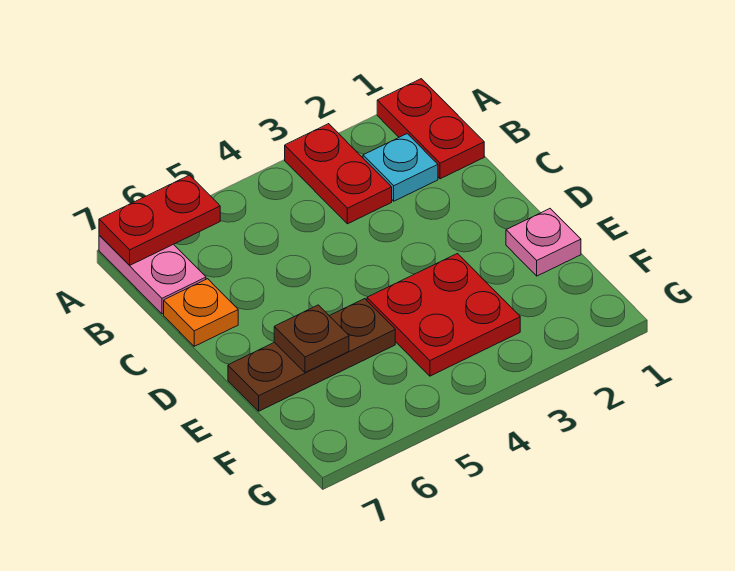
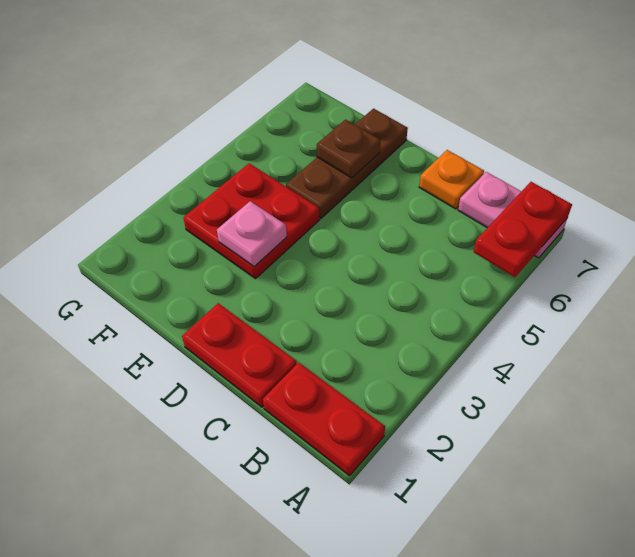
red 1x2 plate [285,124,392,224] -> red 1x2 plate moved to [182,303,297,407]
cyan 1x1 plate [363,134,438,201] -> none
pink 1x1 plate [506,209,581,276] -> pink 1x1 plate moved to [217,201,287,266]

